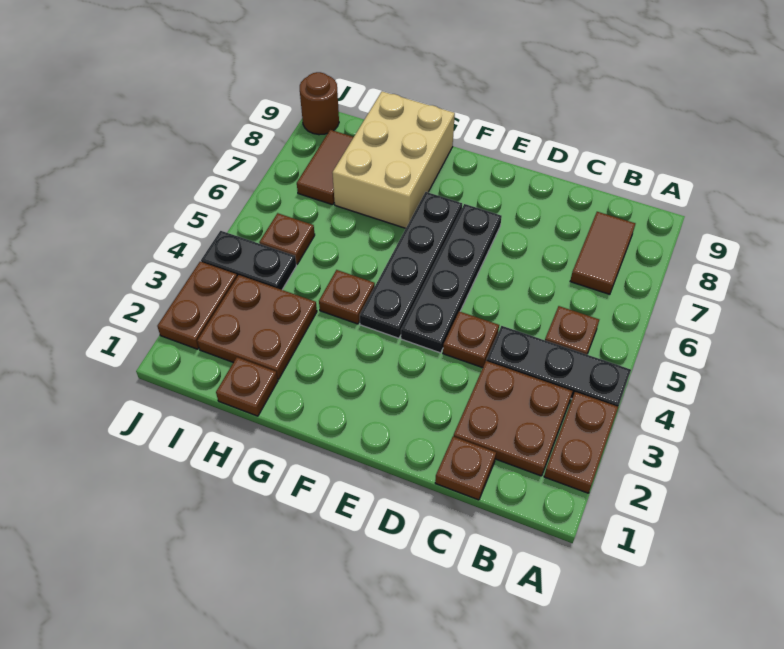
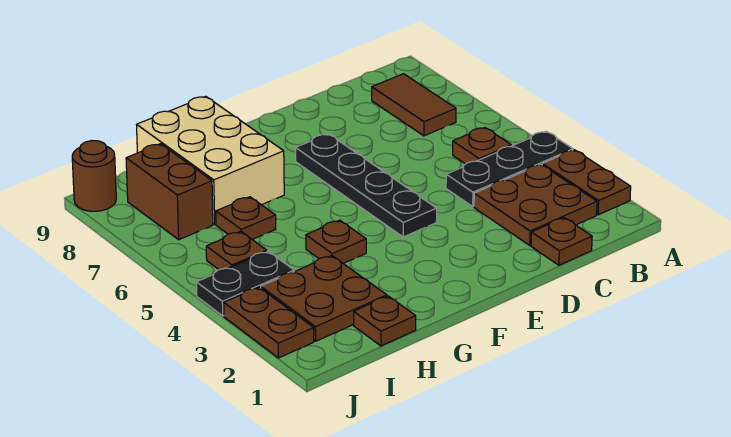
brown 1x1 plate [443,311,499,368] -> brown 1x1 plate moved to [216,197,276,240]
black 1x4 plate [360,192,462,338] -> none
brown 1x2 tile [297,130,354,205] -> brown 1x2 brick [126,144,213,240]

